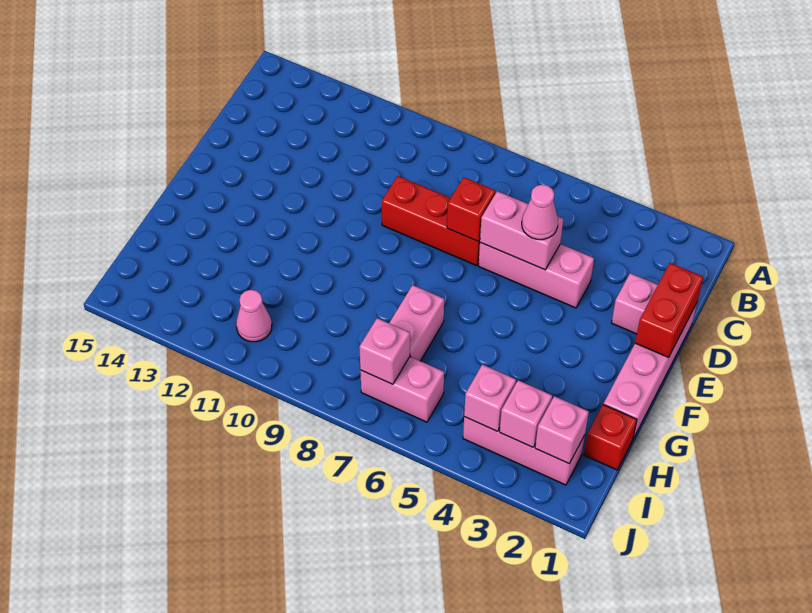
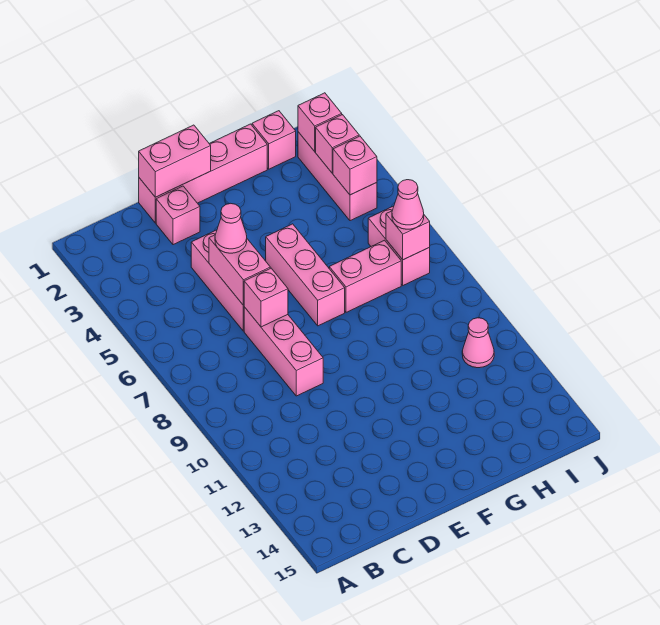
red 1x2 brick [635,263,703,358] -> pink 1x2 brick [139,125,211,197]
red 1x3 brick [382,176,480,266] -> pink 1x3 brick [244,307,323,396]
red 1x1 brick [447,177,495,241] -> pink 1x1 brick [244,268,288,327]
none -> pink 1x3 brick [266,224,345,326]
red 1x1 brick [584,405,637,470] -> pink 1x1 brick [252,111,296,169]
none -> pink 1x1 cone [392,180,424,229]

